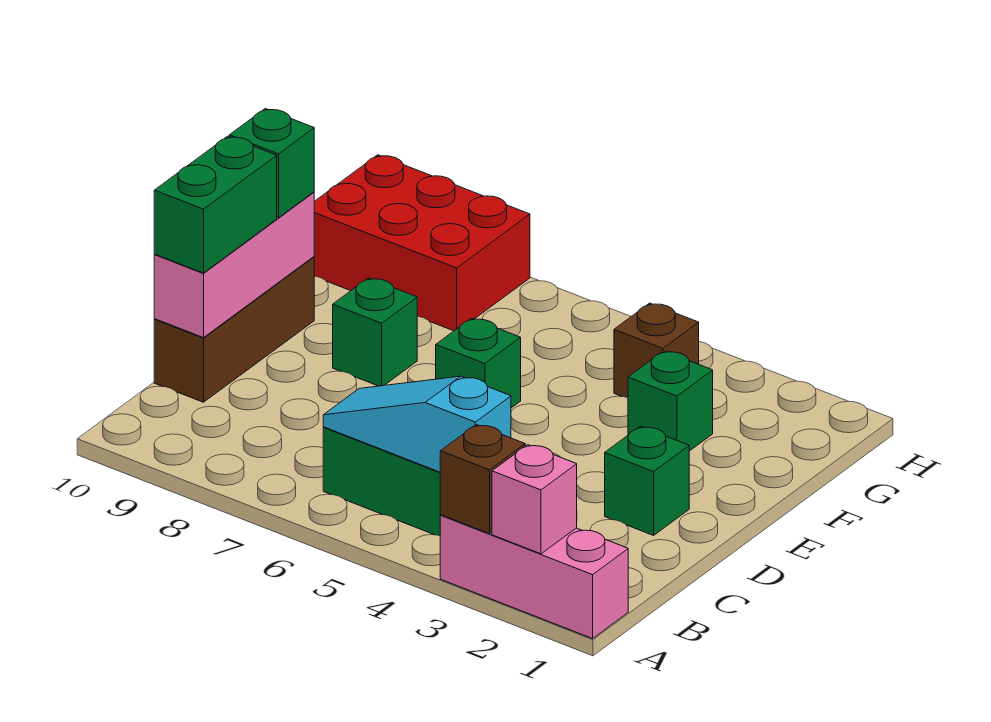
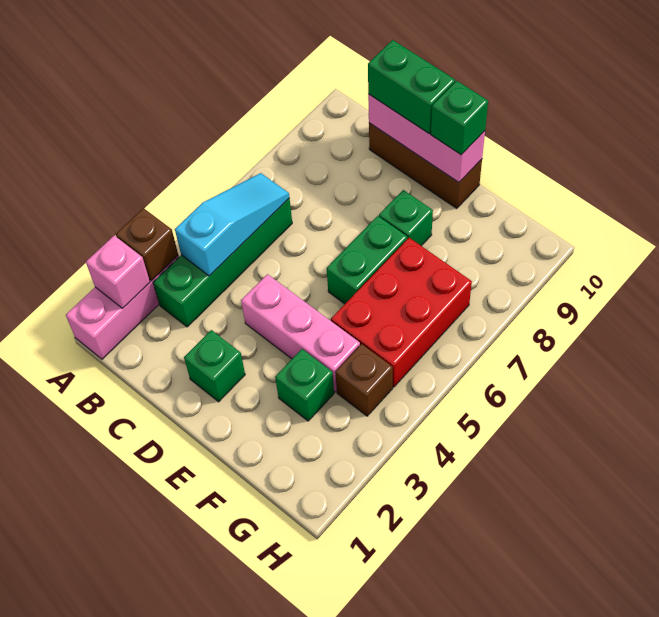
none -> pink 1x3 brick [241,274,360,392]
green 1x1 brick [436,318,521,408] -> green 1x2 brick [327,216,407,304]
red 2x3 brick [314,155,530,331] -> red 2x3 brick moved to [331,238,472,387]

